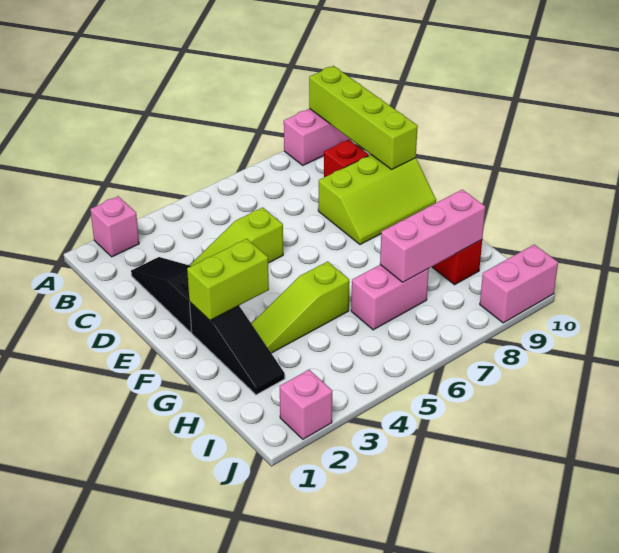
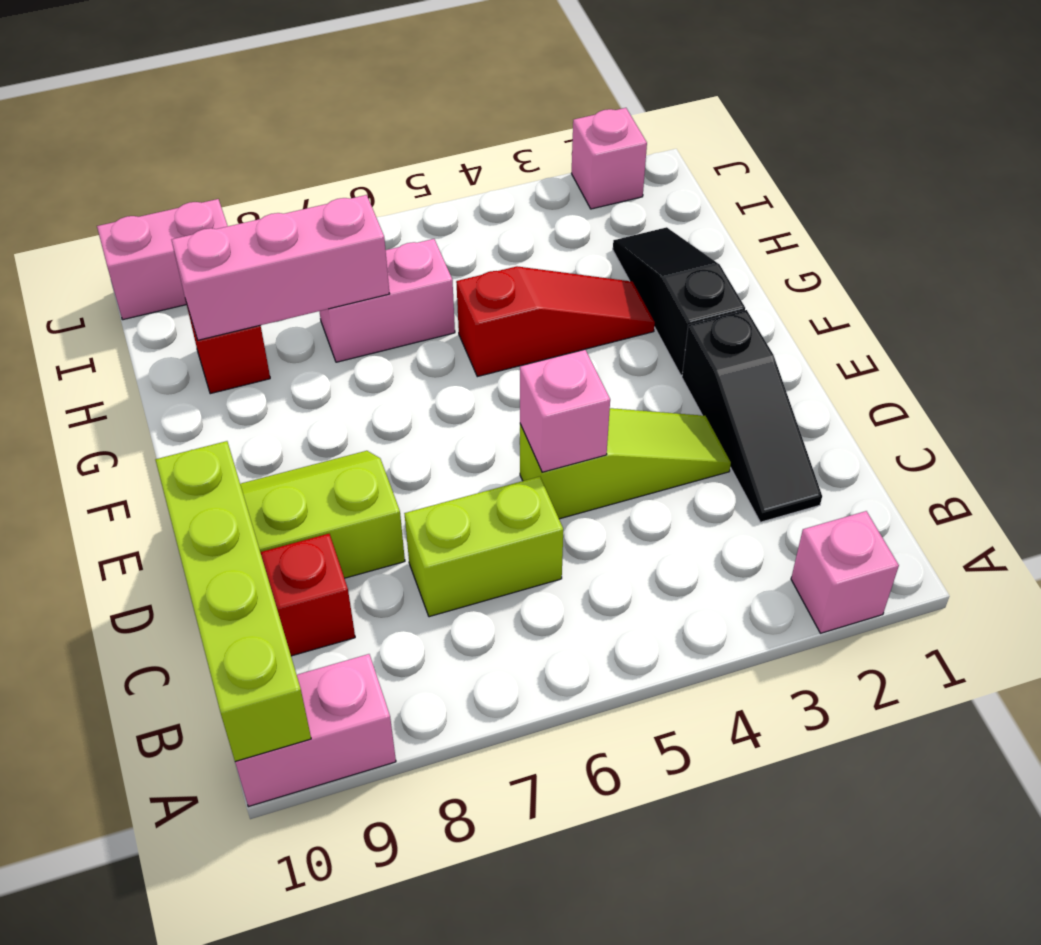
none -> pink 1x1 brick [520,350,610,472]
lime 1x2 brick [187,239,269,320] -> lime 1x2 brick moved to [404,477,563,617]
lime 1x3 slope [251,261,349,353] -> red 1x3 slope [456,266,655,377]

